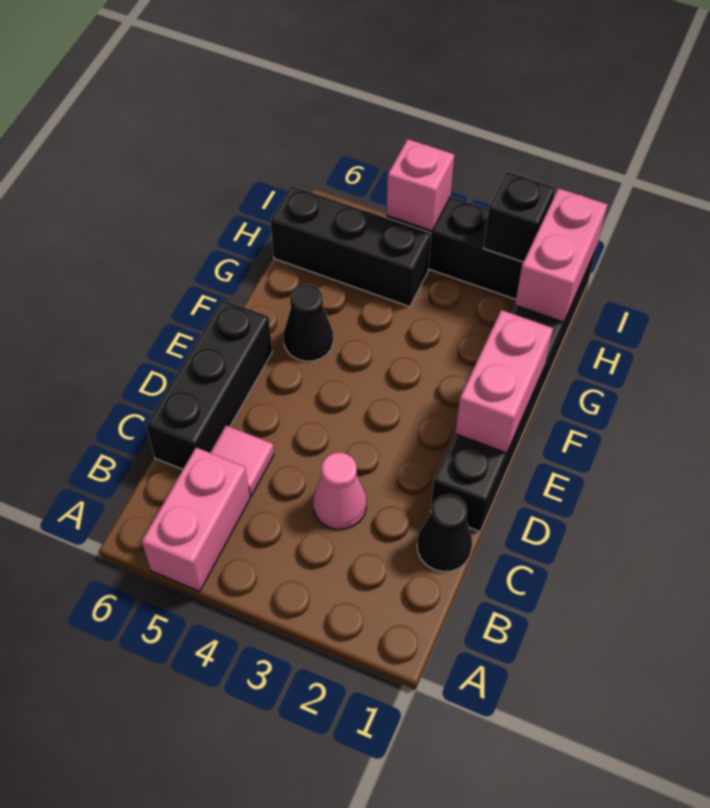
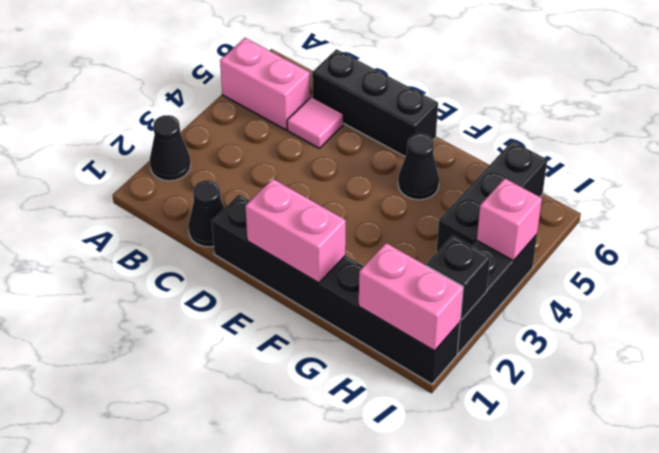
none -> black 1x1 cone [150,115,191,181]
pink 1x1 cone [313,452,367,530] -> none

